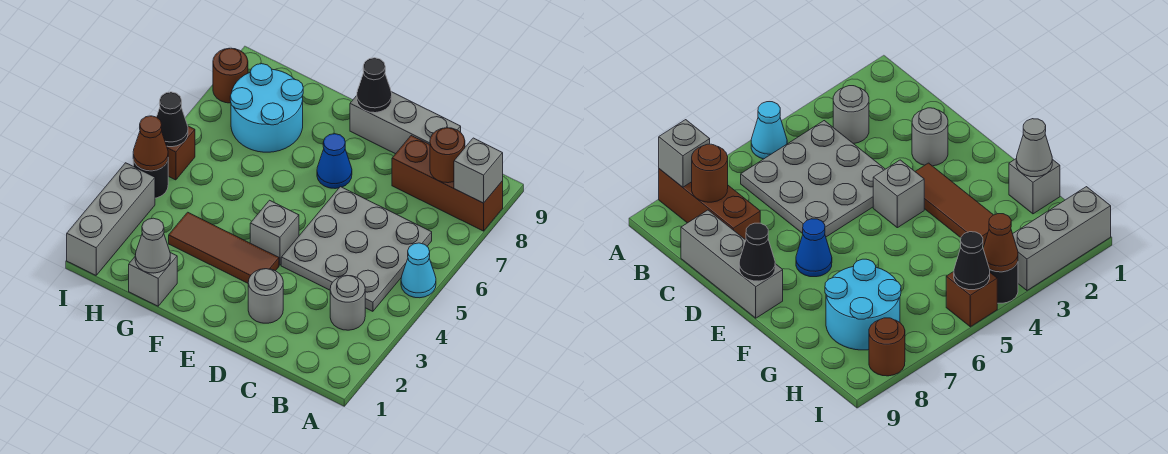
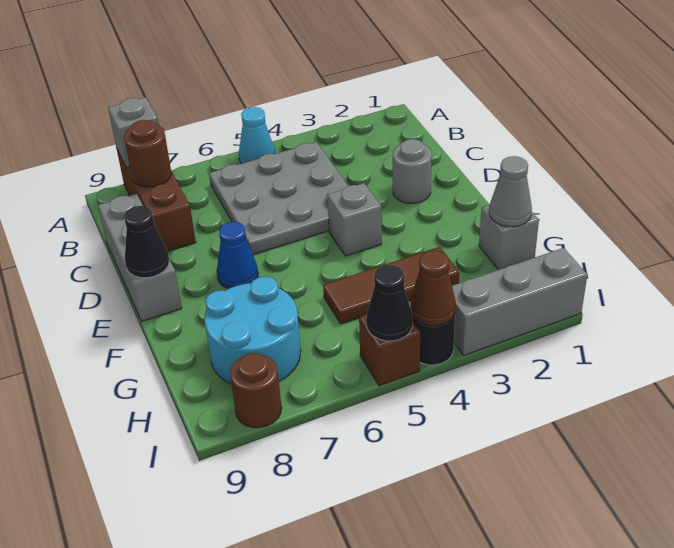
grey 1x1 round brick [330,276,365,330] -> none
brown 1x3 tile [169,212,279,283] -> brown 1x3 tile turned to [323,247,459,324]

